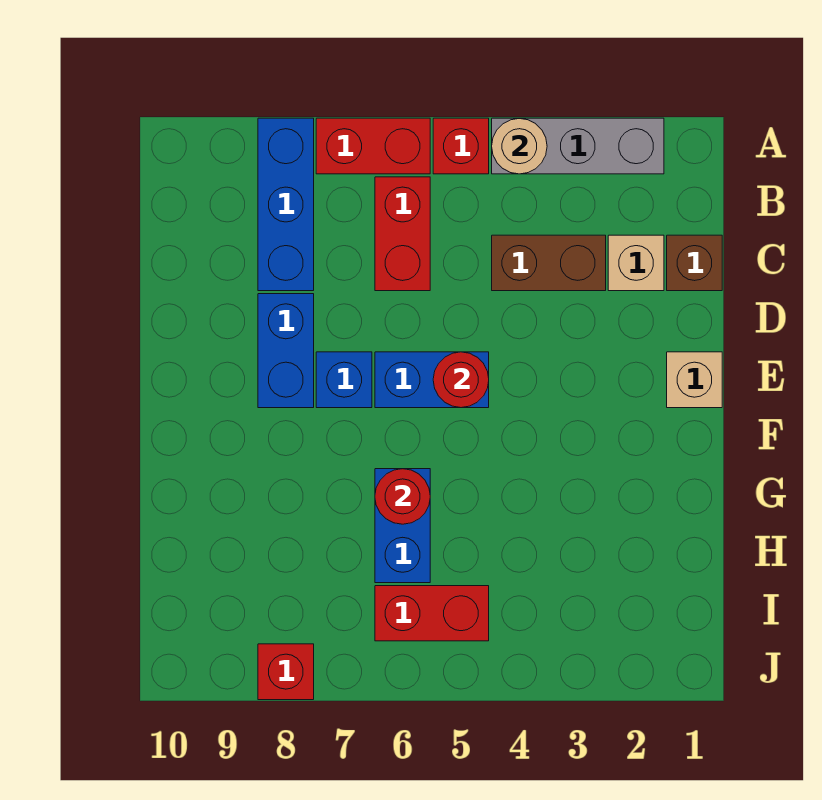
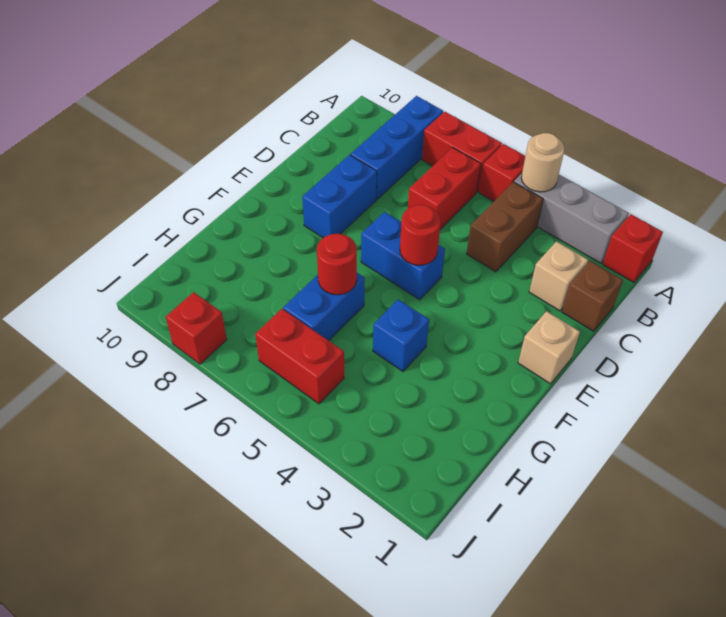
none -> red 1x1 brick [603,214,663,283]
brown 1x2 brick [492,235,606,291] -> brown 1x2 brick turned to [467,182,543,272]
blue 1x1 brick [316,352,372,408] -> blue 1x1 brick moved to [373,300,429,371]

